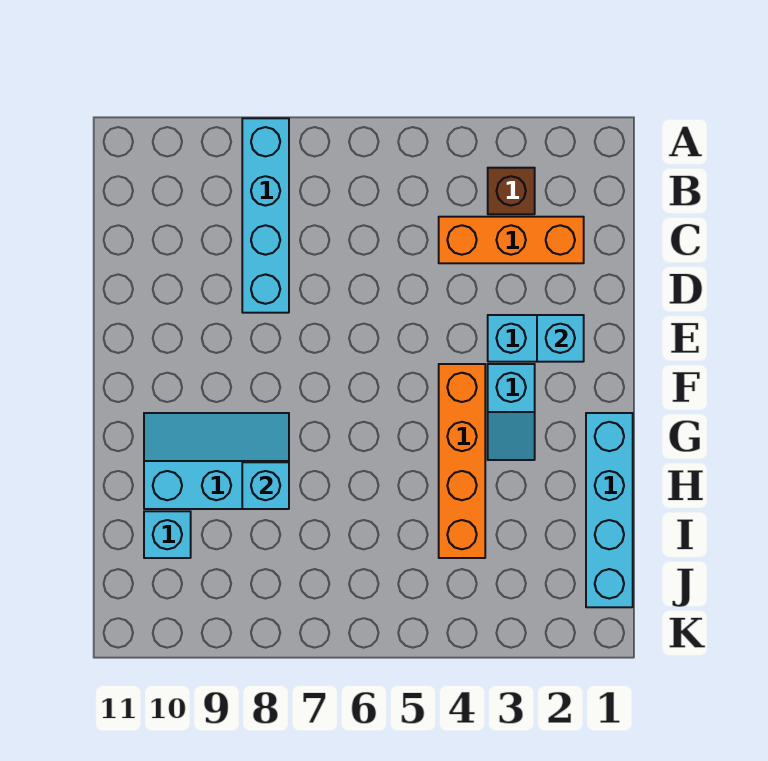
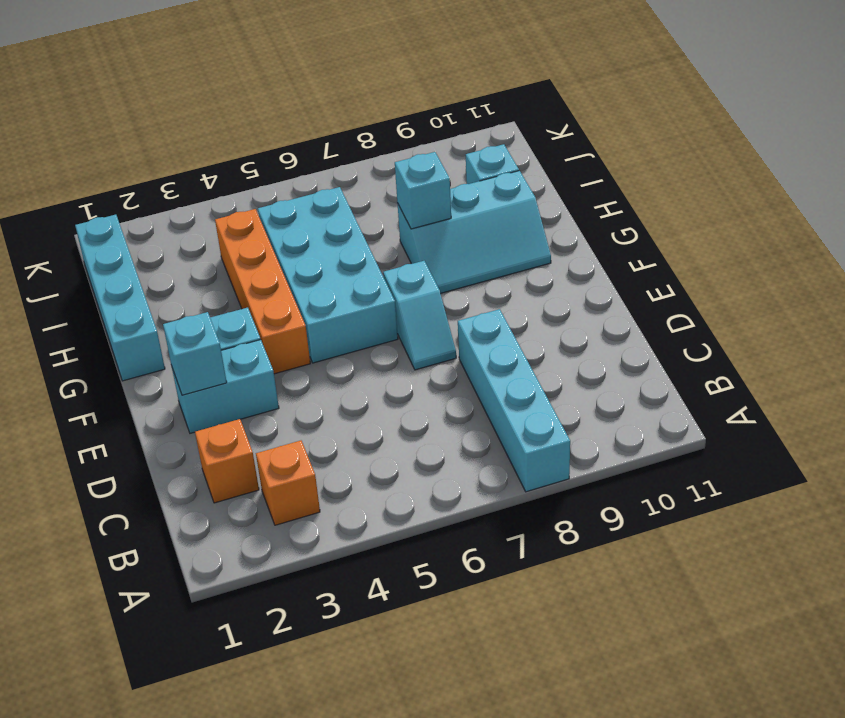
brown 1x1 brick [488,168,535,214] -> orange 1x1 brick [256,441,320,525]
orange 1x3 brick [439,217,584,263] -> orange 1x1 brick [195,419,259,503]
none -> cyan 1x2 slope [383,261,456,370]
none -> cyan 2x4 brick [258,187,398,363]

